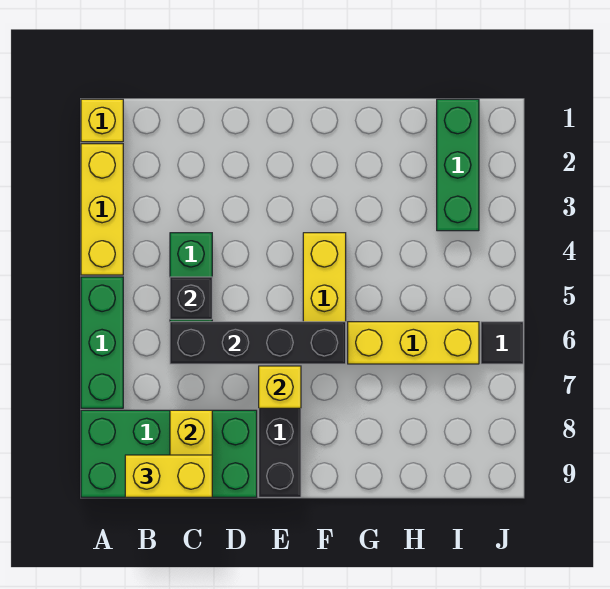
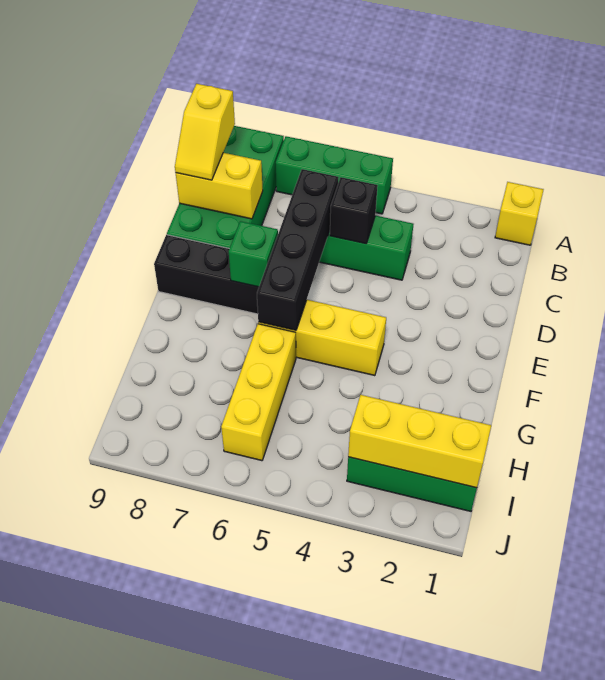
yellow 1x3 brick [81,144,123,275] -> yellow 1x3 brick moved to [348,395,491,488]
yellow 1x2 brick [125,455,212,497] -> yellow 1x2 slope [175,84,235,180]
yellow 1x1 brick [259,366,301,408] -> green 1x1 brick [229,221,278,287]
black 1x1 tile [481,322,523,364] -> none

